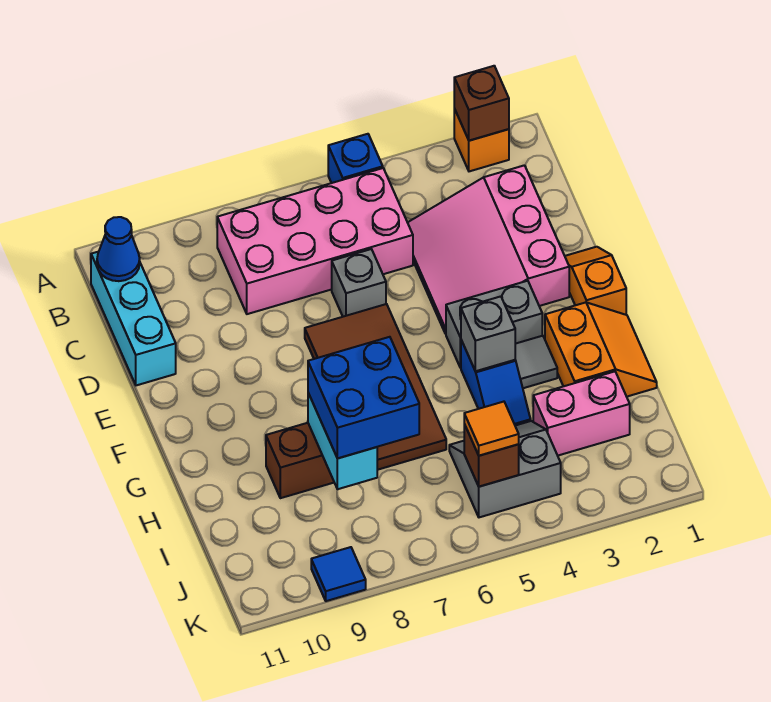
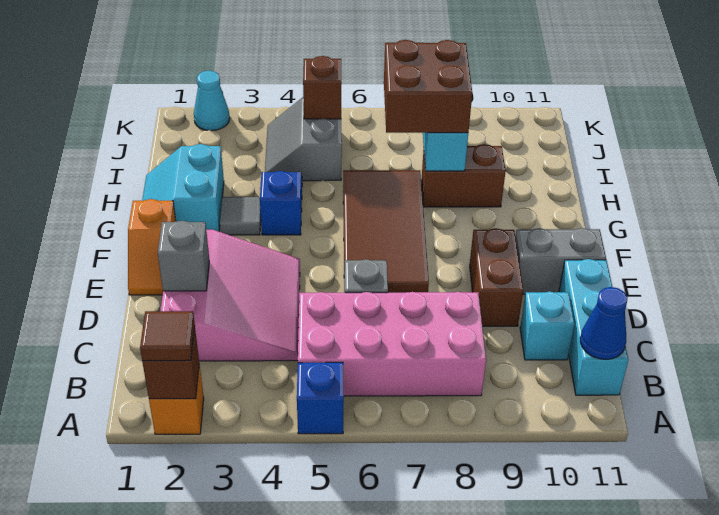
none -> brown 1x1 tile [140,311,195,361]
none -> cyan 1x1 brick [520,291,575,360]
none -> brown 1x2 brick [470,228,523,326]
grey 1x2 brick [446,281,542,368] -> grey 1x2 brick moved to [515,228,606,294]
orange 2x2 slope [545,302,657,397] -> cyan 2x2 slope [142,144,224,231]
grey 1x1 brick [461,296,515,371] -> grey 1x1 brick moved to [158,221,209,291]
blue 2x2 brick [308,337,419,458] -> brown 2x2 brick [384,40,472,133]
pink 1x2 brick [533,372,630,456] -> none
grey 2x2 slope [449,421,561,517] -> grey 2x2 slope turned to [265,97,342,181]
orange 1x1 tile [464,402,519,456] -> none
none -> cyan 1x1 cone [194,71,230,130]
blue 1x1 tile [311,547,366,601] -> none

